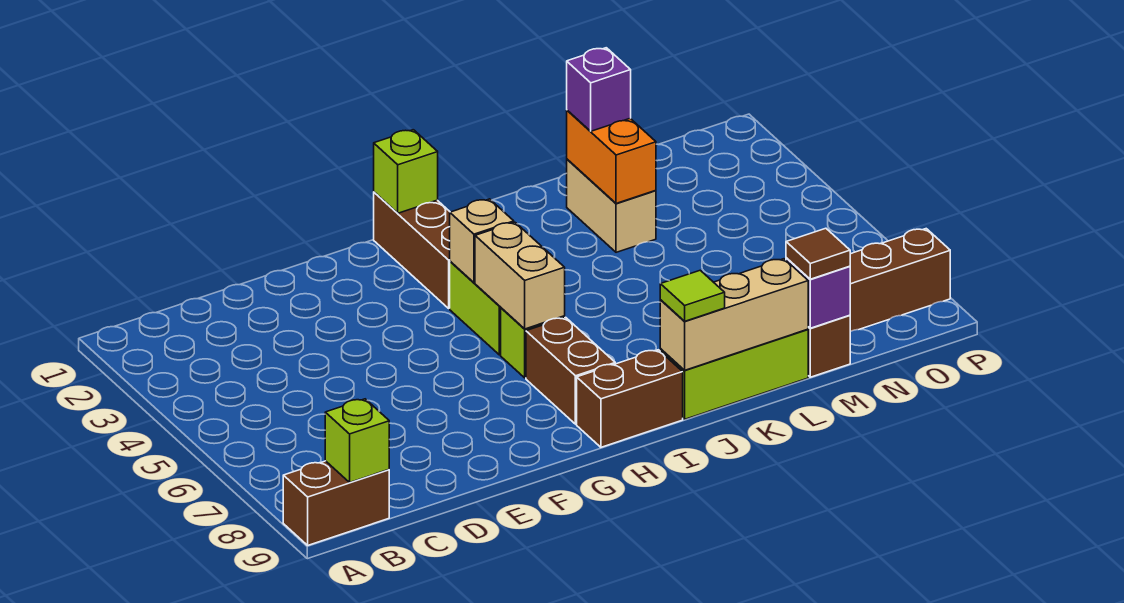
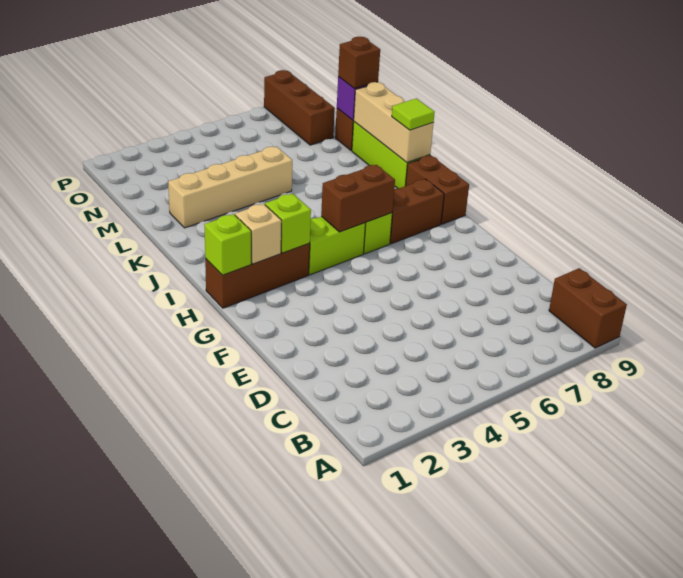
lime 1x1 brick [325,399,389,482] -> lime 1x1 brick moved to [265,194,311,253]
tan 1x1 brick [450,199,514,283] -> tan 1x1 brick moved to [235,204,282,264]
tan 1x2 brick [475,222,565,329] -> brown 1x2 brick [321,165,395,232]
tan 1x2 brick [567,159,656,252] -> tan 1x4 brick [168,146,292,228]
orange 1x2 brick [567,110,656,204] -> none
purple 1x1 brick [567,48,631,131] -> none
brown 1x1 tile [786,228,850,279] -> brown 1x1 brick [338,37,380,89]

